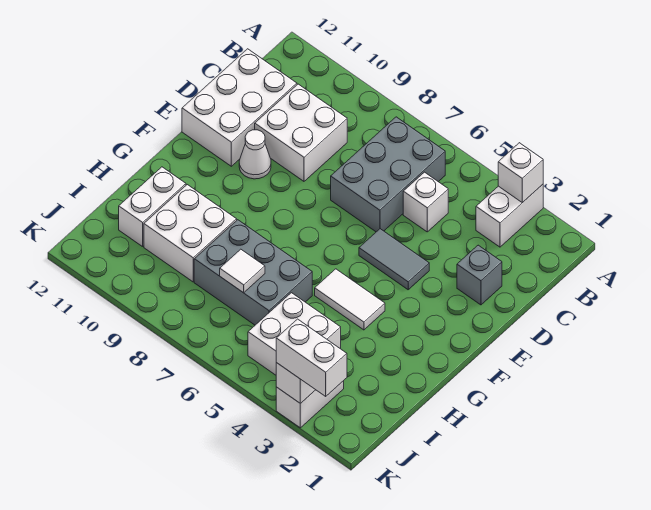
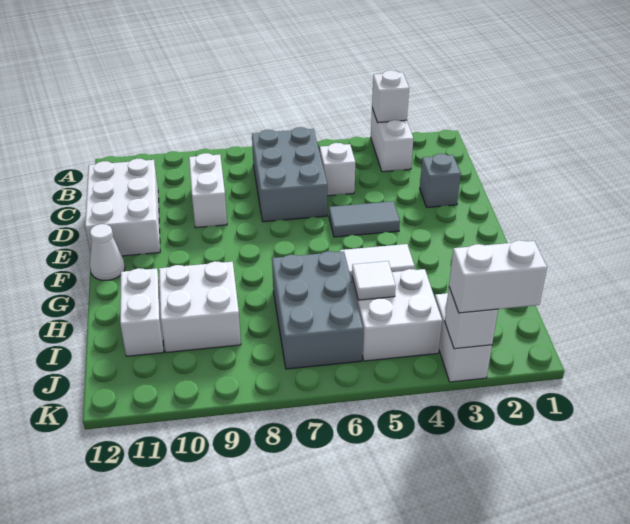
white 2x2 brick [255,84,347,181] -> white 1x2 brick [189,153,227,228]
white 1x1 cone [239,130,271,179] -> white 1x1 cone moved to [90,224,125,280]
grey 2x3 brick [194,220,312,325] -> grey 2x3 brick turned to [272,251,363,369]
white 1x1 tile [220,249,265,293] -> white 1x1 tile moved to [352,261,396,300]

